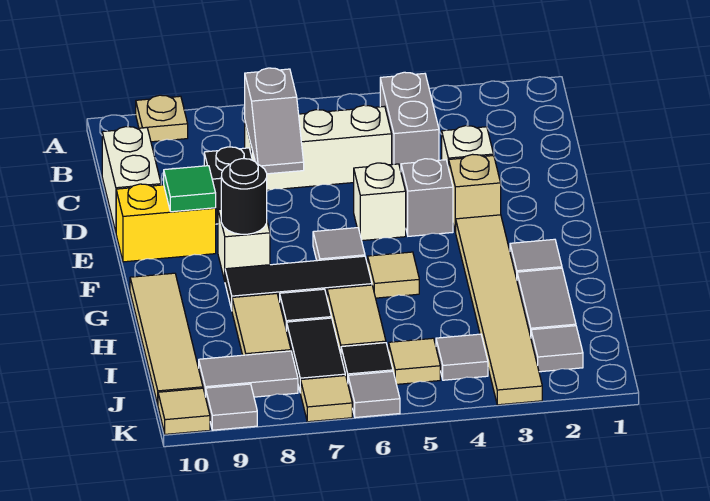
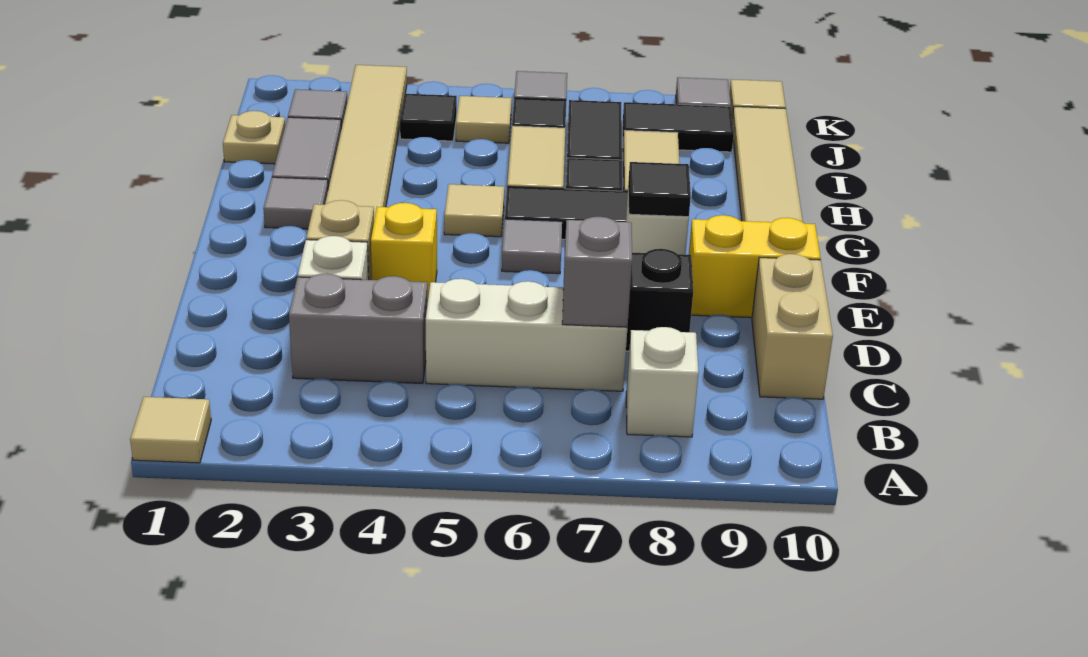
tan 1x1 plate [136,95,188,142] -> tan 1x1 plate moved to [223,111,285,164]
grey 1x2 brick [380,72,439,171] -> grey 1x2 brick turned to [289,273,427,383]
white 1x2 brick [102,127,161,232] -> tan 1x2 brick [752,254,833,399]
grey 1x1 brick [401,159,453,236] -> yellow 1x1 brick [371,203,437,304]
white 1x1 brick [354,163,406,241] -> white 1x1 brick moved to [626,327,699,437]
green 1x1 tile [164,166,216,212] -> none
black 1x1 round brick [221,159,267,234] -> black 1x1 tile [628,162,691,217]
grey 1x1 tile [436,334,488,380] -> black 1x1 tile [400,94,457,141]
grey 1x2 tile [199,351,298,397] -> black 1x2 tile [623,102,734,152]
tan 1x1 tile [301,376,352,422] -> tan 1x1 tile moved to [130,397,211,463]

